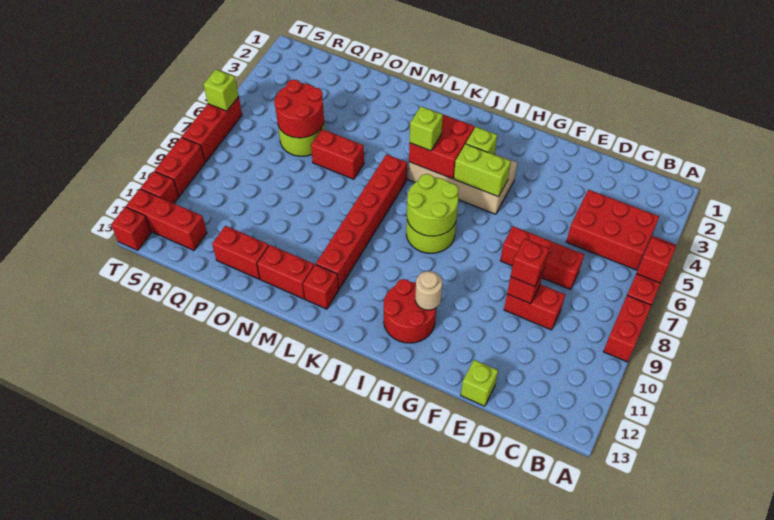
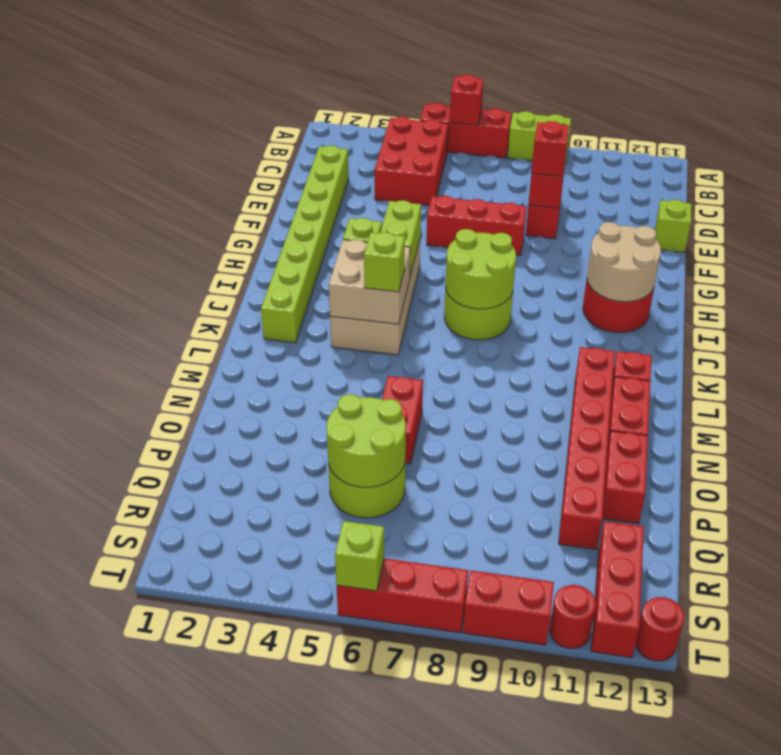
red 1x2 brick [603,295,651,362] -> lime 1x2 brick [508,111,571,164]
none -> lime 1x8 brick [261,146,349,343]
red 1x3 brick [500,226,584,290] -> red 1x3 brick turned to [427,196,527,255]
tan 1x1 round brick [415,271,442,310] -> tan 2x2 round brick [587,222,661,302]
red 2x2 brick [409,115,475,179] -> tan 2x2 brick [329,240,410,324]
red 1x6 brick [316,154,407,289] -> red 1x6 brick turned to [559,347,615,549]
red 2x2 round brick [274,80,324,138] -> lime 2x2 round brick [327,394,406,487]
red 1x1 brick [141,171,179,203] -> red 1x1 round brick [550,585,596,648]
red 1x1 brick [111,207,151,250] -> red 1x1 round brick [636,597,684,661]

